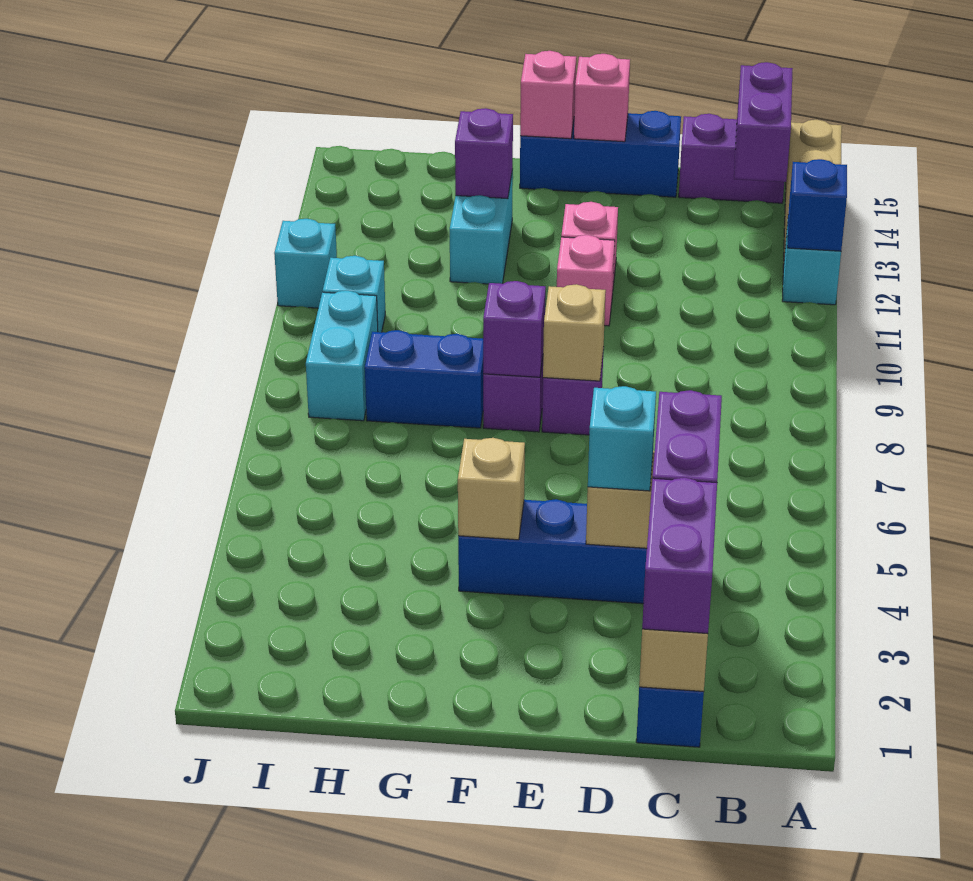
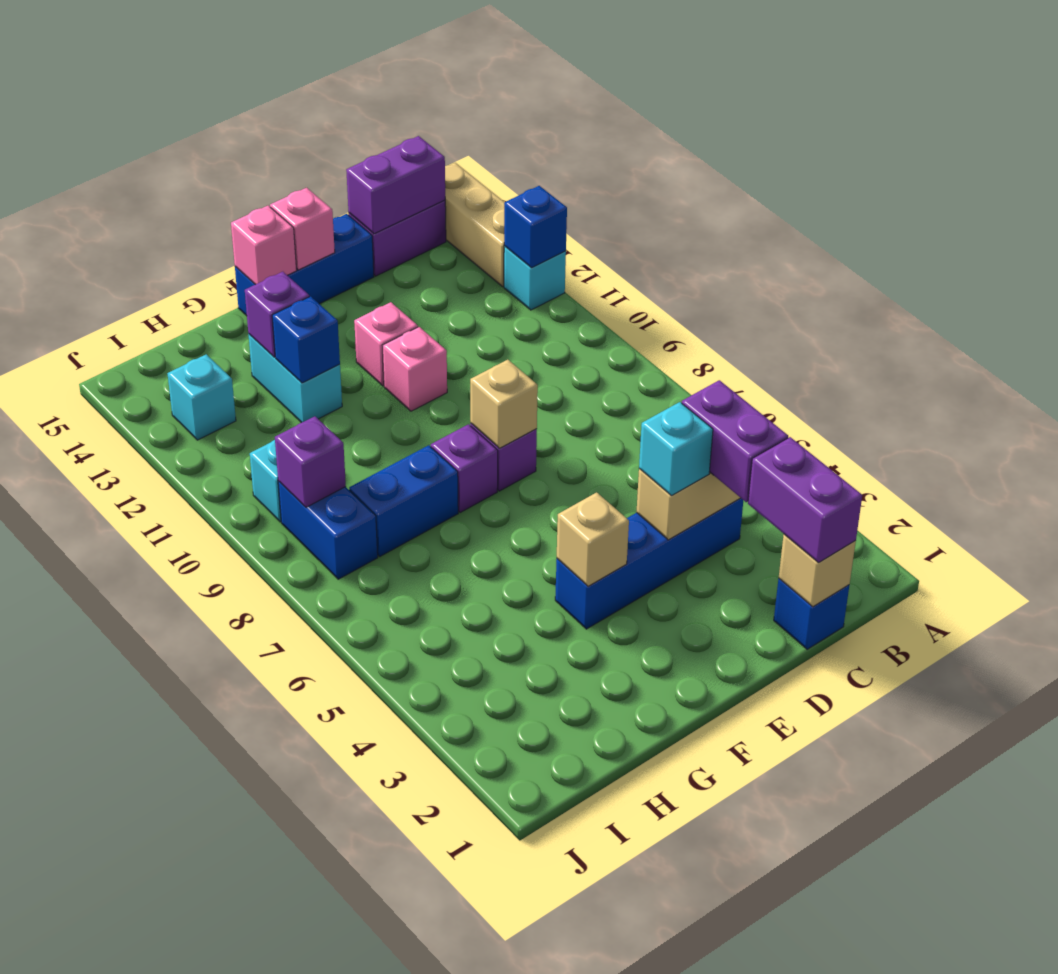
purple 1x2 brick [734,62,793,182] -> purple 1x2 brick turned to [346,136,445,234]
purple 1x1 brick [483,281,546,377] -> purple 1x1 brick moved to [275,416,346,507]
none -> blue 1x1 brick [272,296,340,383]
cyan 1x2 brick [306,291,378,421] -> blue 1x2 brick [278,481,378,579]
cyan 1x1 brick [274,218,337,308] -> cyan 1x1 brick moved to [167,354,236,440]

